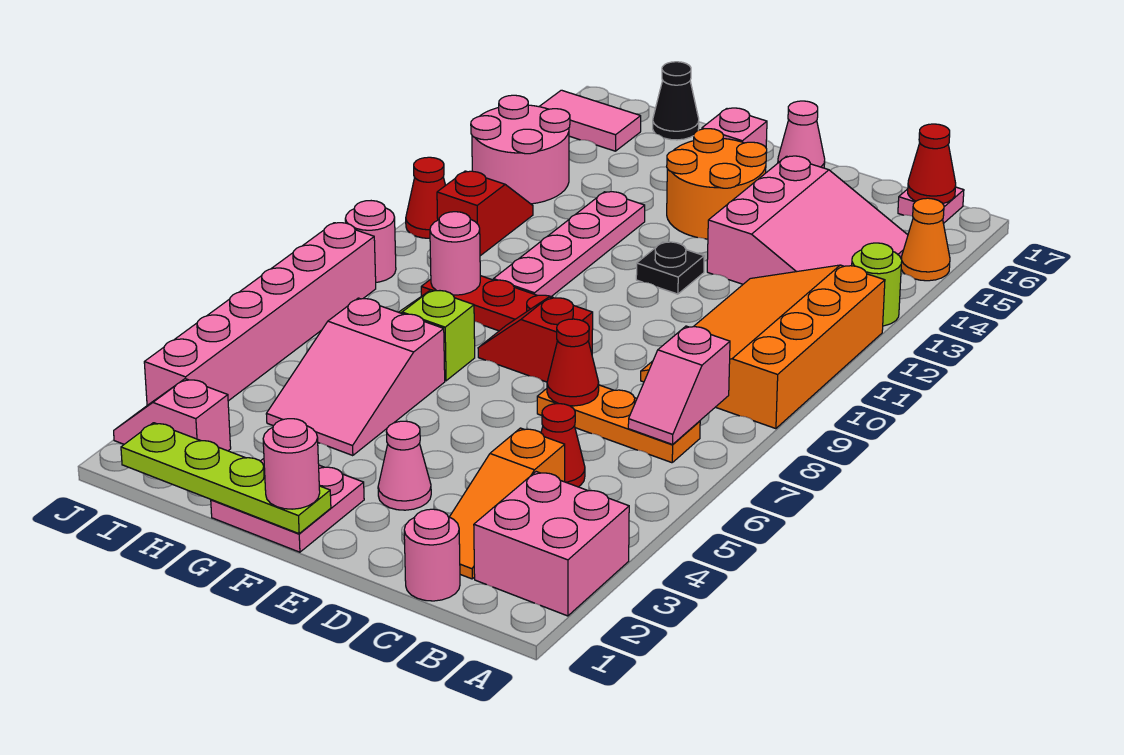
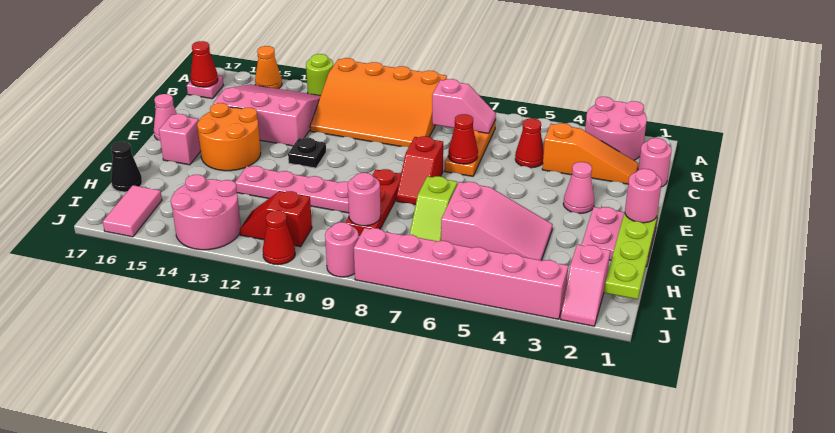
pink 2x2 brick [474,472,629,616] -> pink 2x2 round brick [585,97,647,160]

